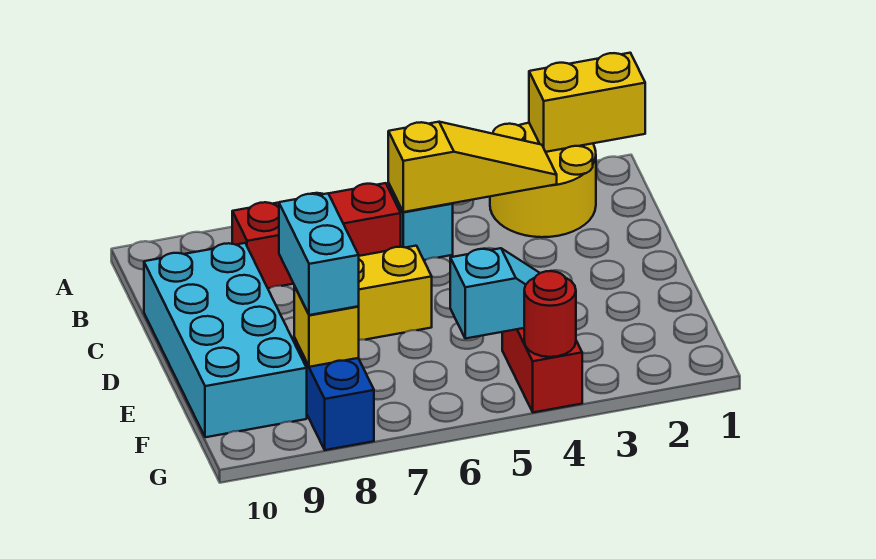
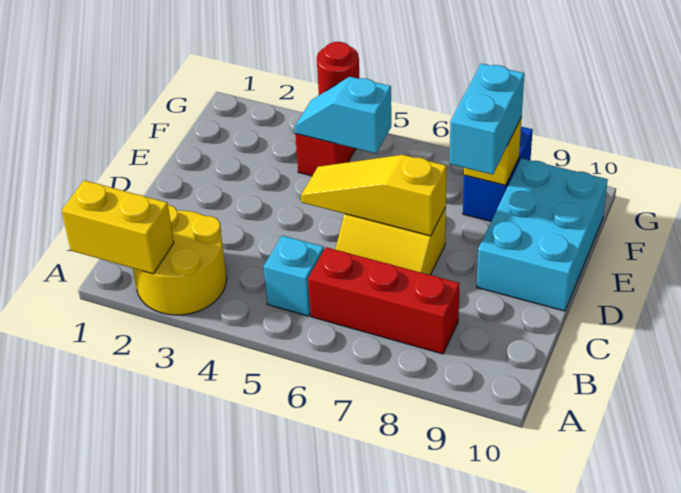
yellow 1x3 slope [388,122,557,212] -> yellow 1x3 slope moved to [301,155,447,236]
cyan 2x4 brick [144,243,307,437] -> cyan 2x3 brick [477,158,608,311]

